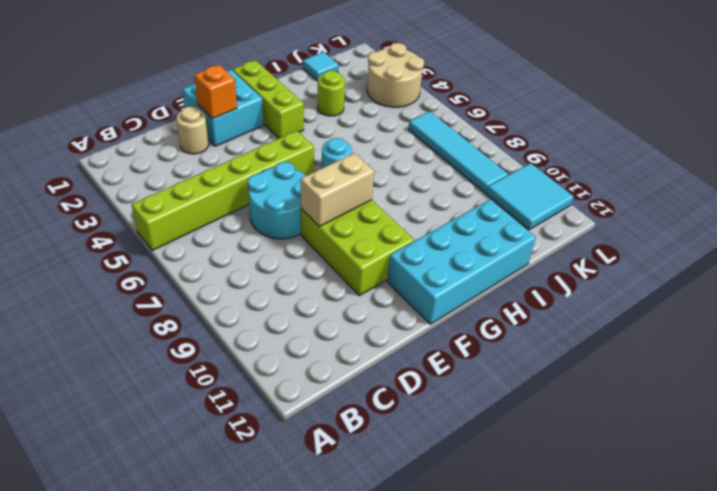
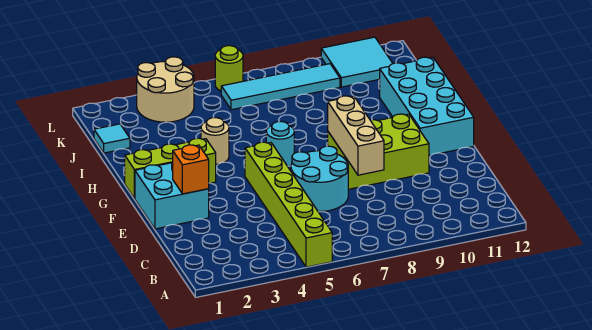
tan 1x1 round brick [176,106,209,154] -> tan 1x1 round brick moved to [201,117,229,164]
tan 1x2 brick [301,153,374,226] -> tan 1x3 brick [328,96,384,175]
lime 1x1 round brick [317,71,345,116] -> lime 1x1 round brick moved to [215,46,243,91]

